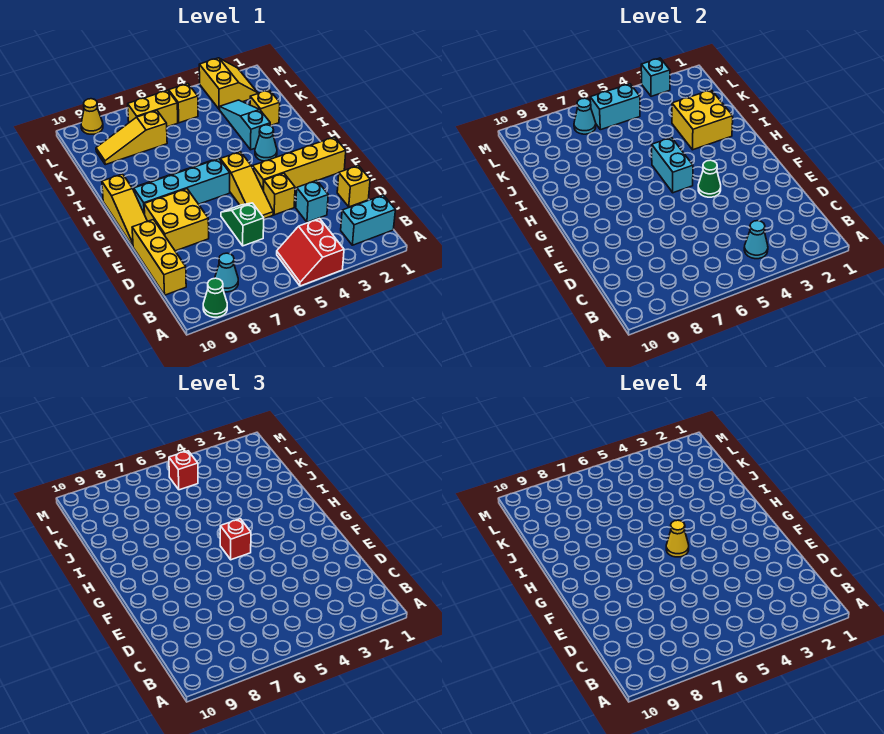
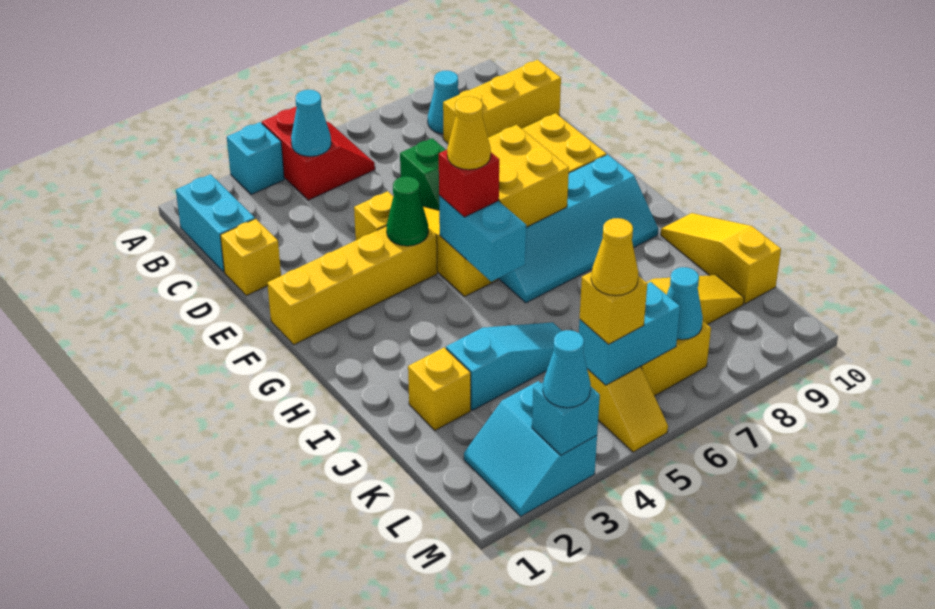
green 1x1 cone [203,278,227,317] -> none
cyan 1x2 brick [341,195,395,245] -> cyan 1x2 brick turned to [176,174,255,272]
yellow 1x3 brick [132,219,186,295] -> yellow 1x3 brick turned to [443,60,561,143]
cyan 1x1 brick [296,180,328,222] -> cyan 1x1 brick moved to [227,122,284,195]
yellow 1x3 slope [102,174,147,246] -> yellow 1x3 slope moved to [661,213,781,304]
cyan 1x1 cone [255,125,277,161] -> cyan 1x1 cone moved to [543,330,591,408]
yellow 2x2 brick [672,90,733,150] -> yellow 2x2 brick moved to [488,125,569,227]
cyan 1x3 slope [220,100,270,150] -> cyan 1x3 slope turned to [446,322,562,410]
yellow 2x2 slope [199,58,258,109] -> cyan 2x2 slope [464,381,597,516]
red 1x1 brick [169,451,198,490] -> yellow 1x1 brick [580,272,647,344]
yellow 1x1 cone [81,99,103,134] -> yellow 1x1 cone moved to [591,218,638,296]

